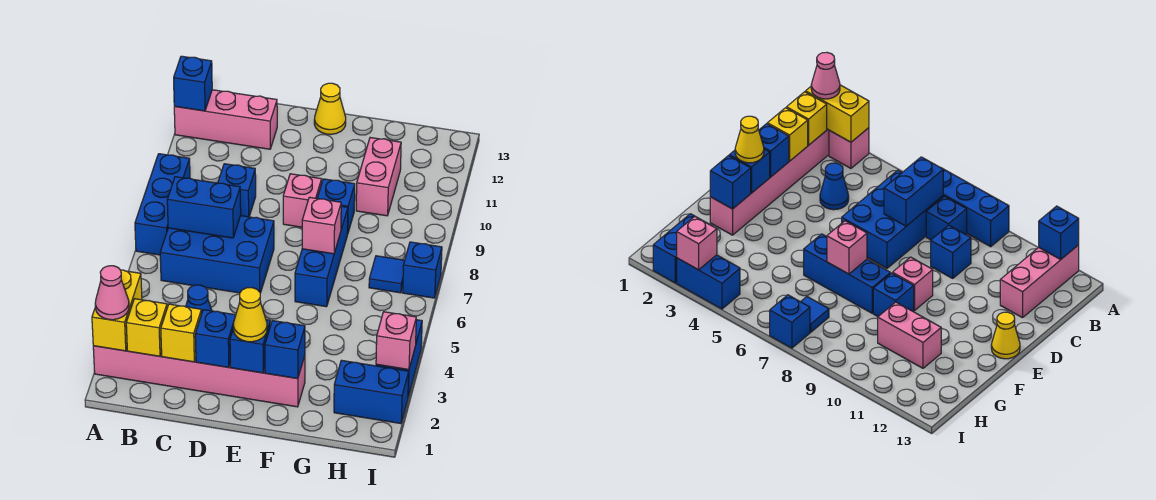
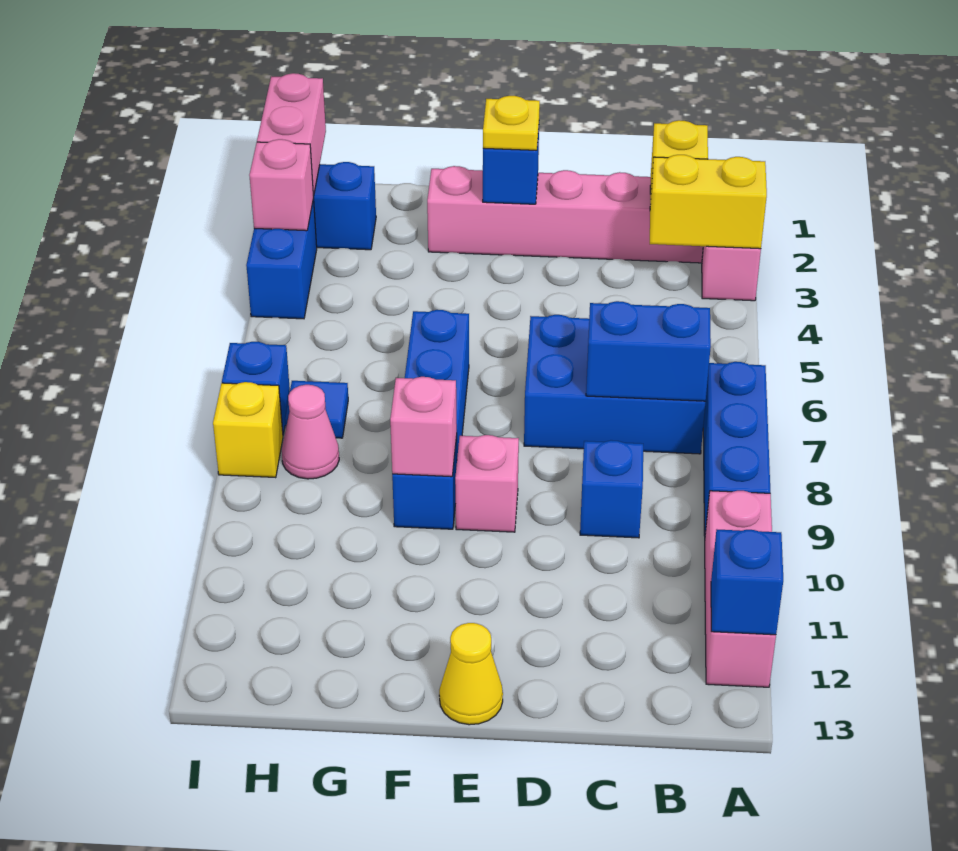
yellow 1x2 brick [92,270,142,351] -> yellow 1x2 brick turned to [650,155,767,249]
pink 1x1 cone [95,266,129,320] -> pink 1x1 cone moved to [282,385,339,479]
pink 1x3 brick [174,90,277,149] -> pink 1x3 brick turned to [705,491,776,687]
blue 1x1 brick [926,196,967,240] -> none
yellow 1x1 brick [161,304,201,362] -> yellow 1x1 brick moved to [213,382,283,478]
blue 1x1 cone [186,285,212,314] -> none
blue 1x1 brick [195,310,236,367] -> none
yellow 1x1 cone [233,288,267,342] -> yellow 1x1 plate [483,96,540,150]
blue 1x1 brick [265,321,305,379] -> none
pink 1x1 brick [302,197,341,254] -> pink 1x1 brick moved to [390,377,457,477]
pink 1x2 brick [356,138,401,216] -> pink 1x2 brick moved to [257,73,326,196]

